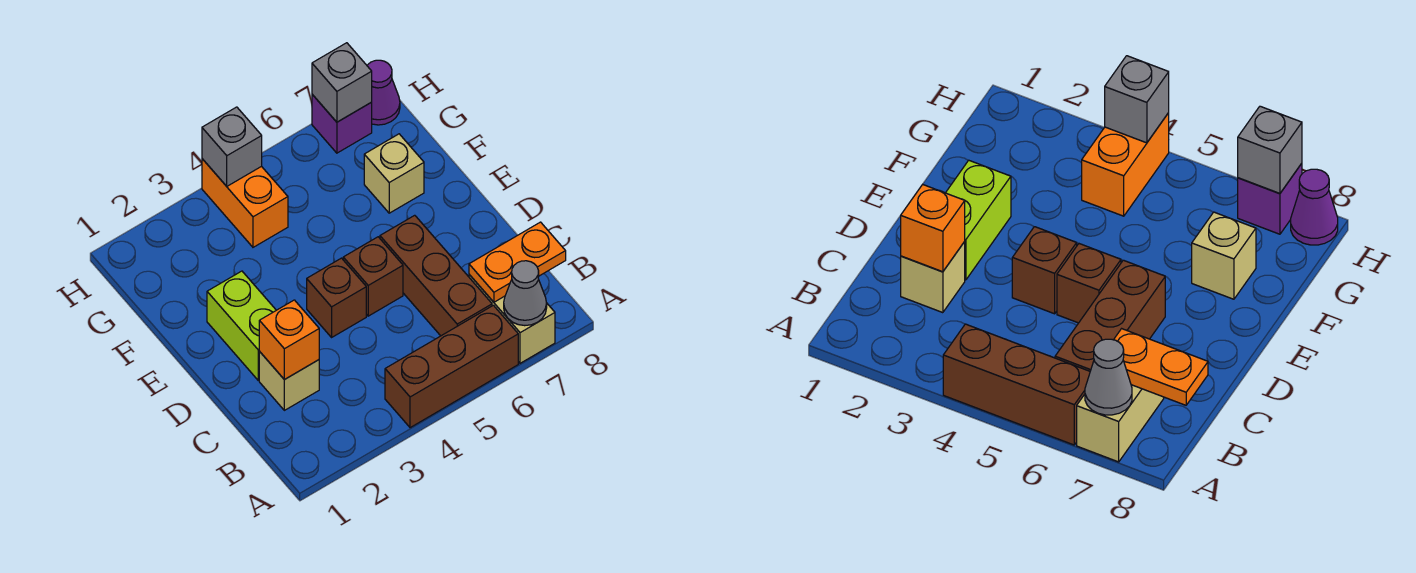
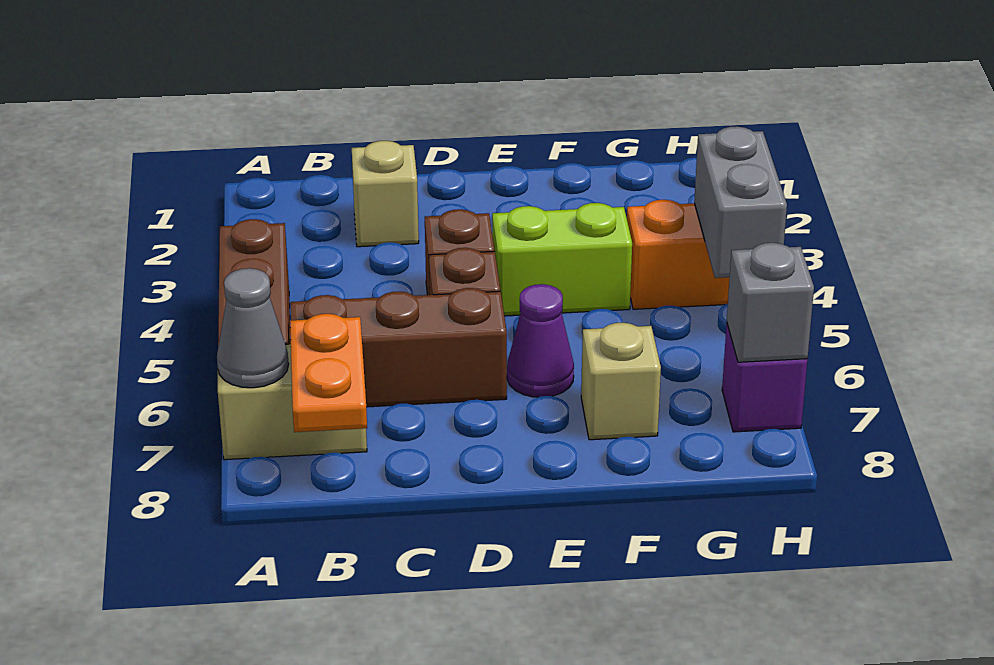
orange 1x1 brick [259,300,319,380] -> none
lime 1x2 brick [207,271,276,380] -> lime 1x2 brick moved to [492,203,632,316]
grey 1x1 brick [202,107,262,186] -> grey 1x2 brick [694,126,787,278]
purple 1x1 cone [367,60,400,125] -> purple 1x1 cone moved to [507,284,574,397]

